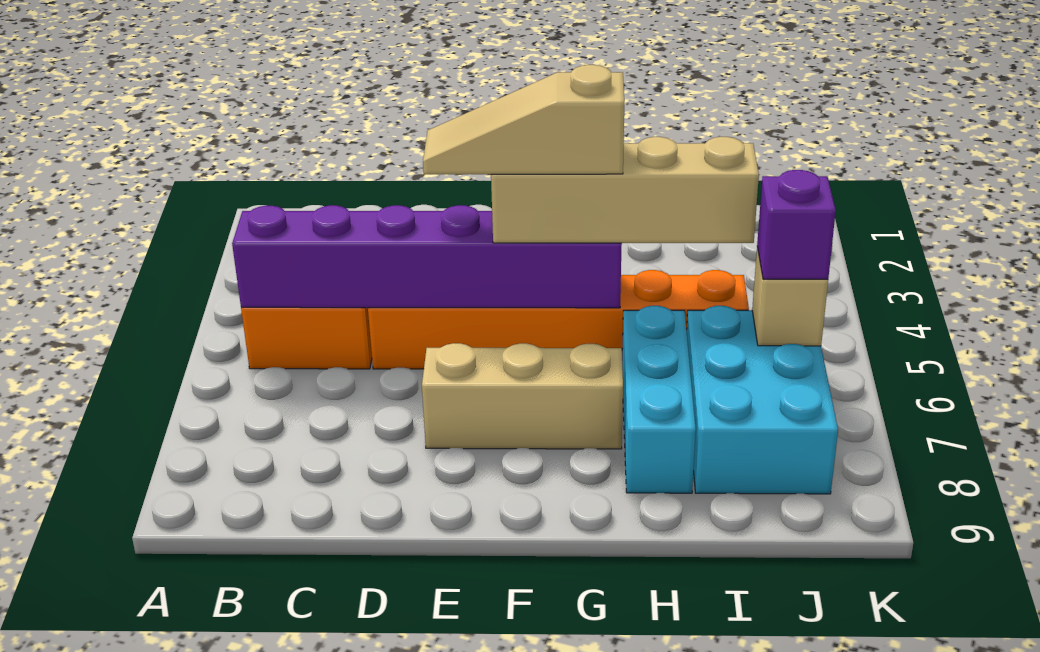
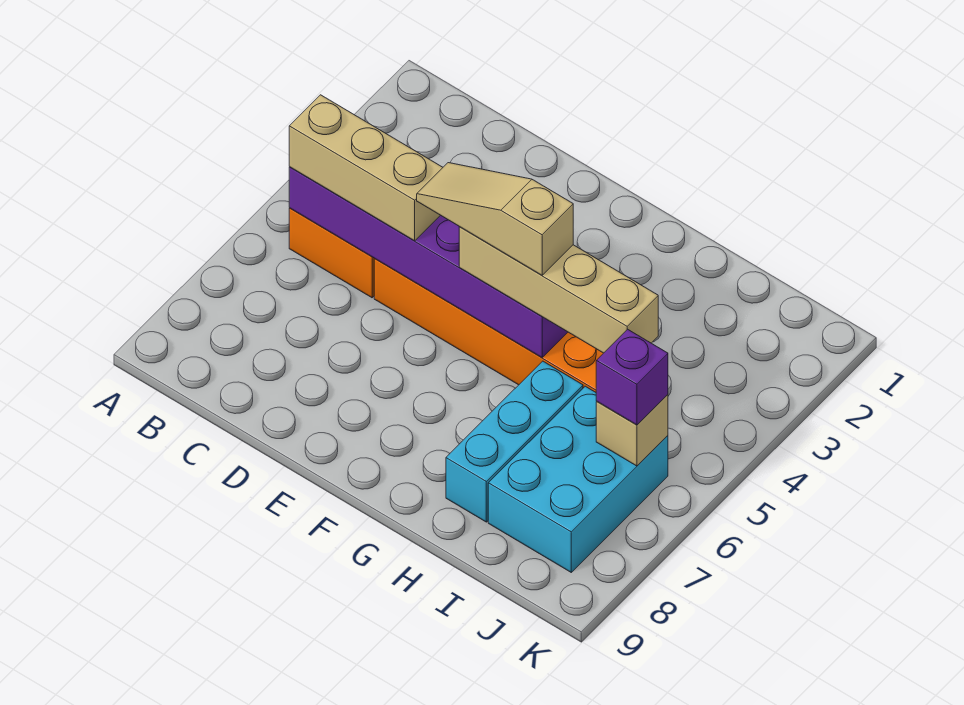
tan 1x3 brick [422,343,623,449] -> tan 1x3 brick moved to [289,95,443,241]

